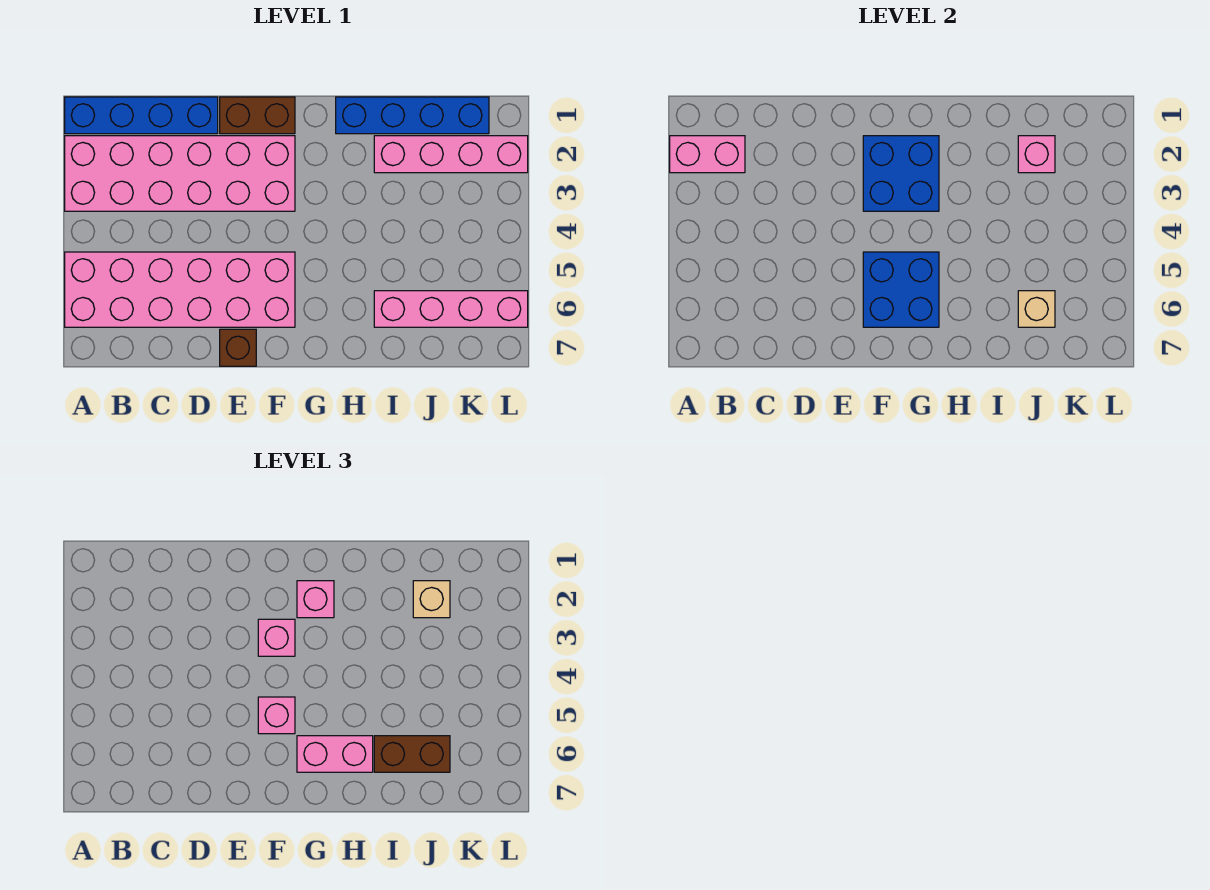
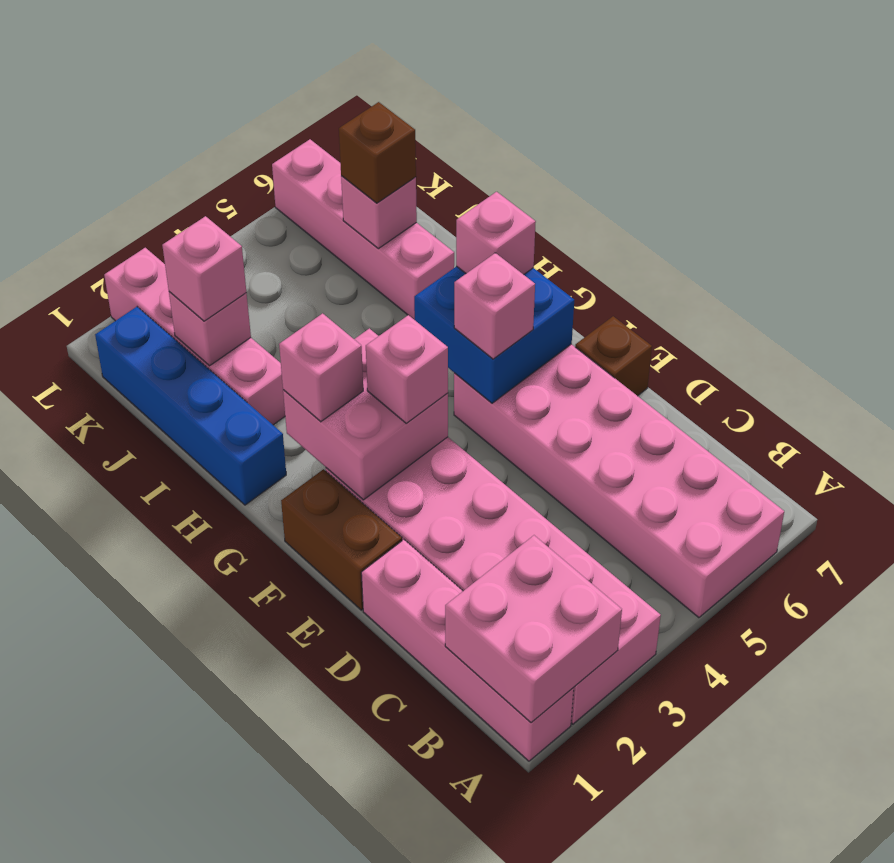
blue 1x4 brick [65,97,218,134] -> pink 1x4 brick [361,540,574,761]
pink 1x2 brick [670,136,745,173] -> pink 2x2 brick [445,535,622,723]
blue 2x2 brick [863,136,939,211] -> pink 2x2 brick [283,328,448,500]
pink 1x2 brick [297,736,373,772] -> pink 1x1 brick [456,192,536,275]
brown 1x2 brick [374,736,450,772] -> brown 1x1 brick [339,102,416,203]
tan 1x1 brick [413,581,450,618] -> pink 1x1 brick [162,216,246,321]
tan 1x1 brick [1018,291,1055,327] -> pink 1x1 brick [341,176,417,249]

